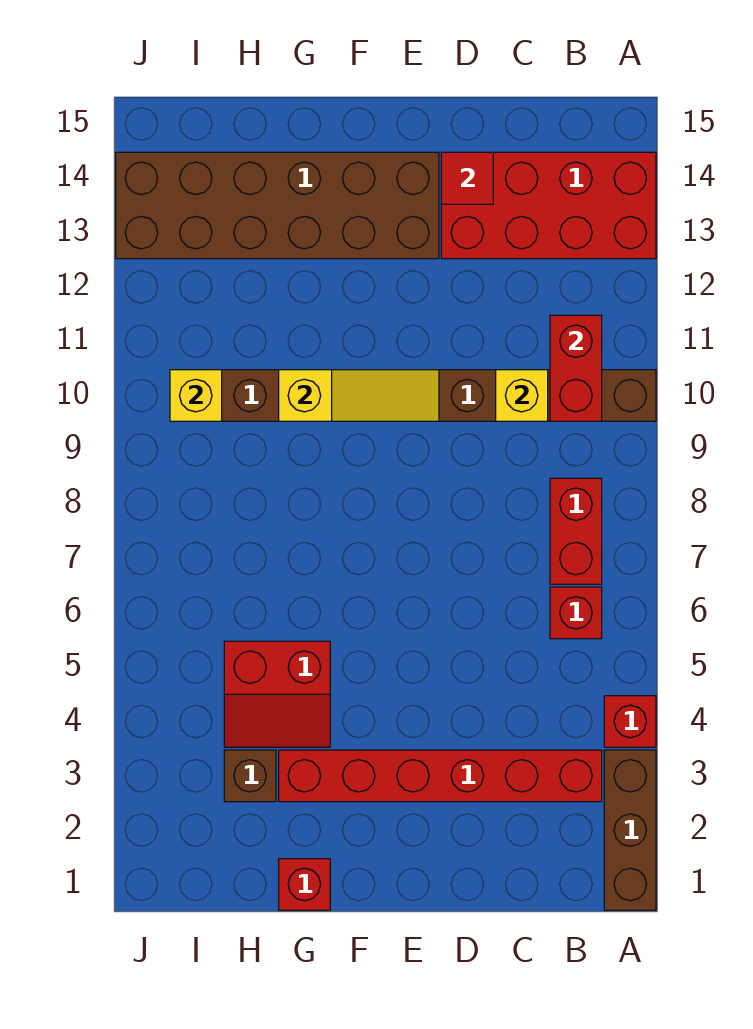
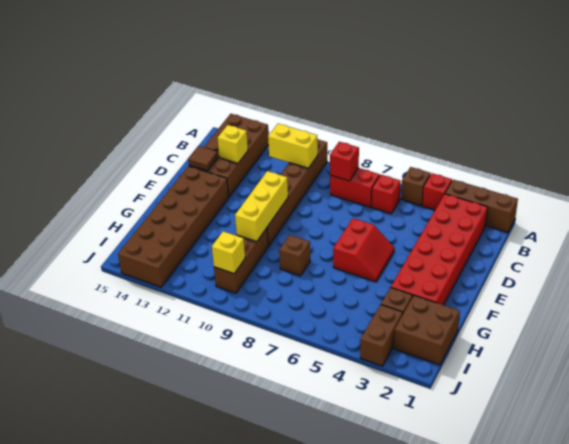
none -> brown 1x1 brick [401,167,431,206]
red 2x4 brick [441,152,656,259] -> brown 2x4 brick [190,114,269,197]
red 1x6 brick [279,750,602,802] -> red 2x6 brick [391,194,488,305]
red 1x2 brick [550,315,602,421] -> yellow 1x2 brick [268,124,318,168]
yellow 1x1 brick [496,370,548,421] -> yellow 1x1 brick moved to [218,125,248,163]
red 1x1 tile [441,152,493,204] -> brown 1x1 tile [188,146,218,171]
yellow 1x3 slope [279,370,439,421] -> yellow 1x3 brick [235,171,288,242]
red 1x1 brick [279,859,330,910] -> red 1x1 brick moved to [330,142,359,181]
red 2x2 slope [224,641,330,747] -> red 2x2 slope moved to [333,218,395,282]
none -> brown 1x1 brick [279,235,310,276]
none -> brown 2x2 brick [394,295,460,365]
none -> brown 1x2 brick [360,305,403,366]

